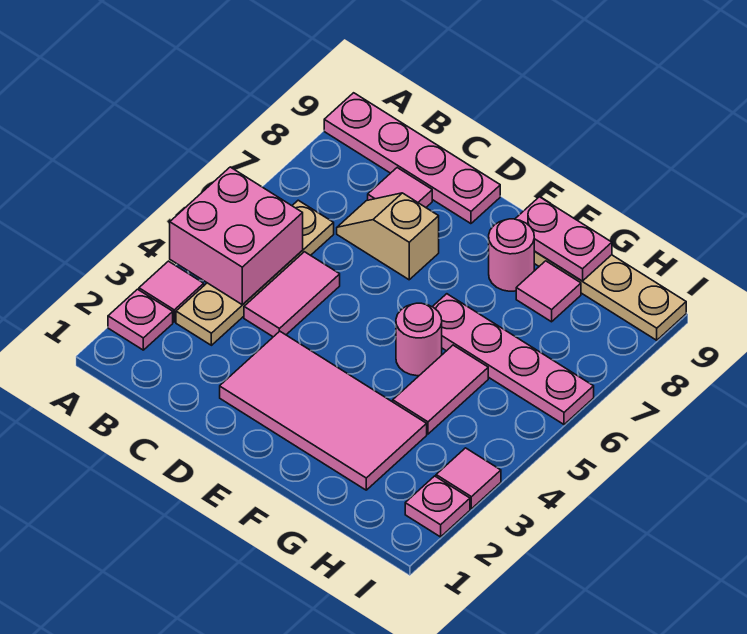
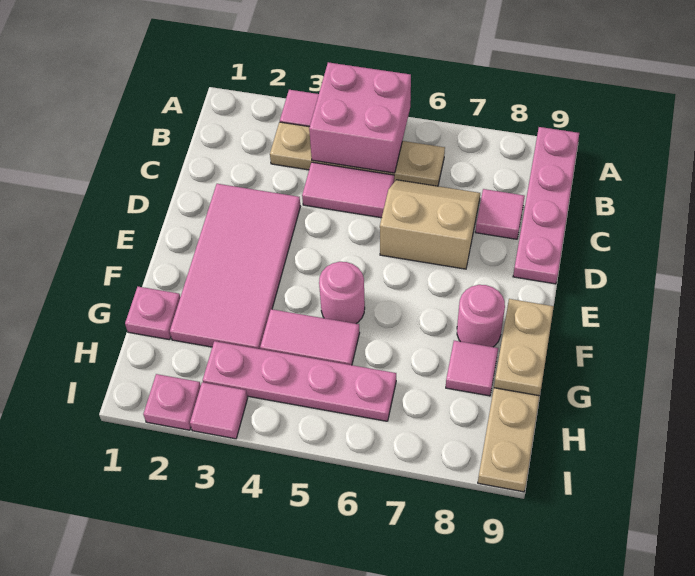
pink 1x1 plate [108,289,173,350] -> pink 1x1 plate moved to [125,287,180,340]
tan 1x2 slope [337,193,439,280] -> tan 2x2 slope [380,180,480,269]
pink 1x4 plate [433,294,594,425] -> pink 1x4 plate turned to [203,341,396,421]
pink 1x2 plate [515,197,612,281] -> tan 1x2 plate [494,299,554,396]

